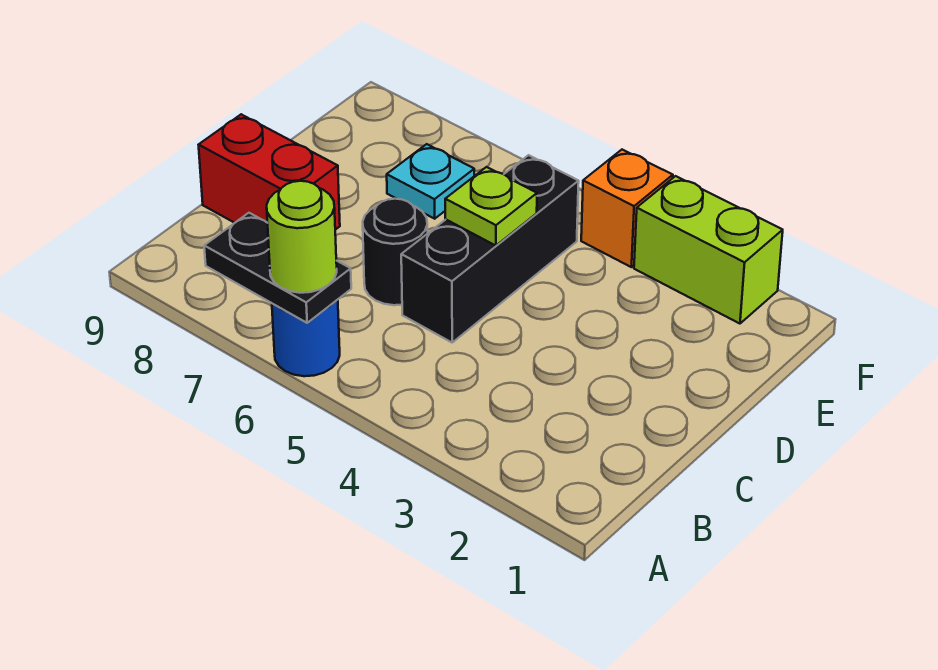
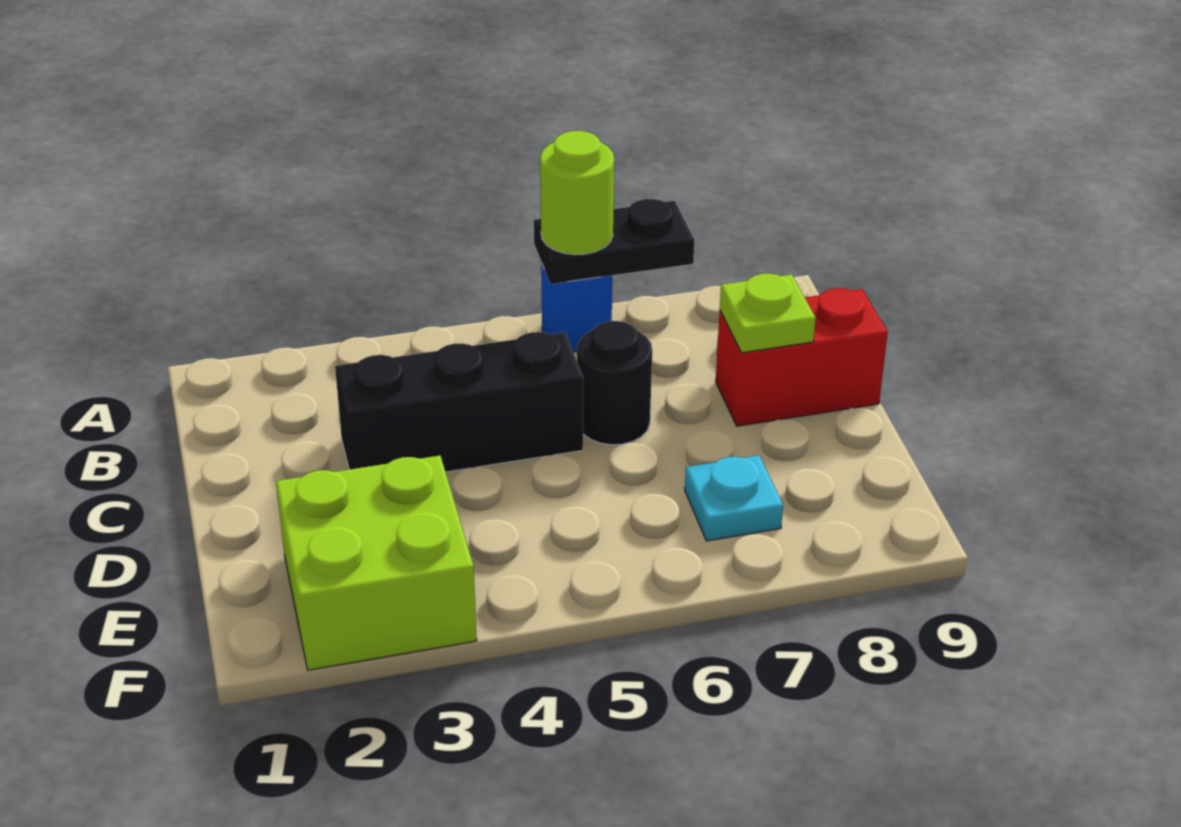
black 1x3 brick [401,155,579,342] -> black 1x3 brick turned to [335,332,583,472]
lime 1x1 plate [445,167,537,246] -> lime 1x1 plate moved to [720,274,816,353]
lime 1x2 brick [634,176,783,324] -> lime 2x2 brick [276,456,477,670]
orange 1x1 brick [581,150,673,267] -> none

